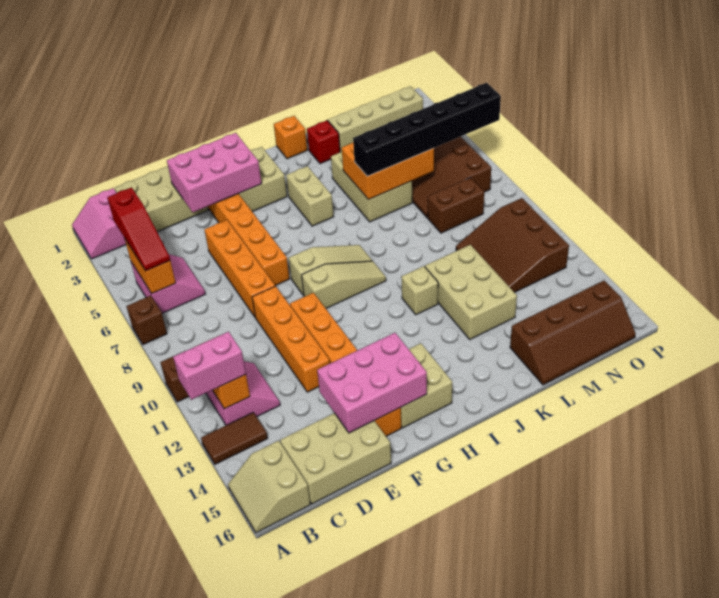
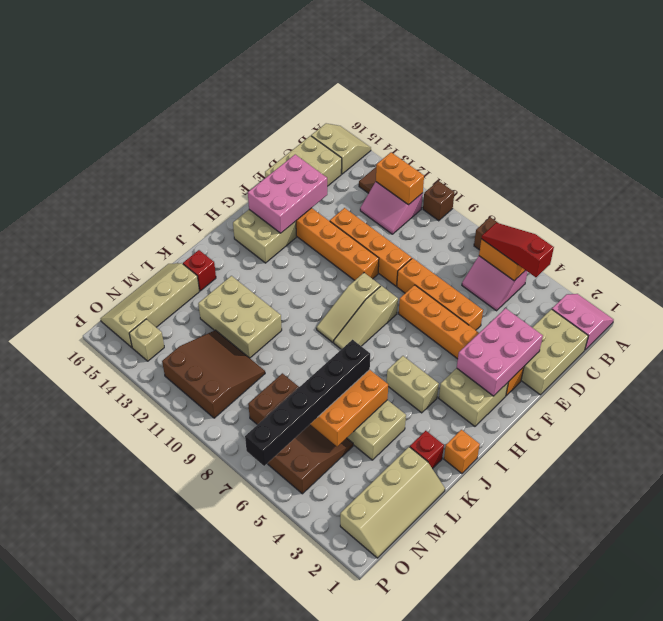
pink 1x2 brick [173,332,246,400] -> none
tan 1x1 brick [401,266,438,315] -> tan 1x1 brick moved to [129,319,164,361]
none -> red 1x1 brick [183,250,216,291]
brown 2x4 slope [510,281,636,385] -> tan 2x4 slope [100,263,200,347]

